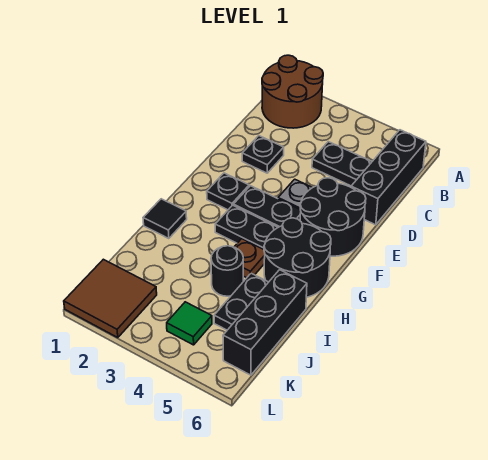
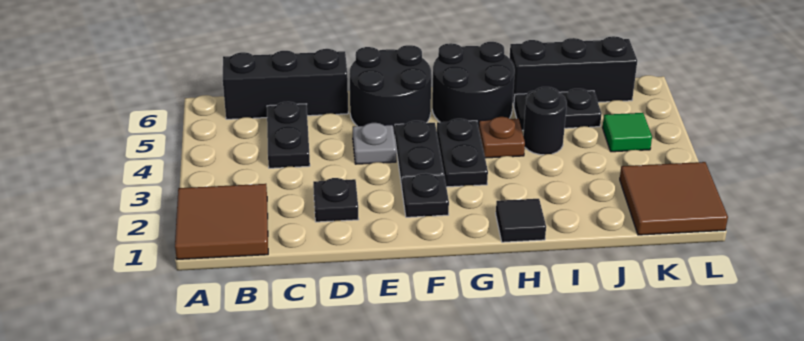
brown 2x2 round brick [262,55,323,128] -> brown 2x2 tile [175,184,268,259]

